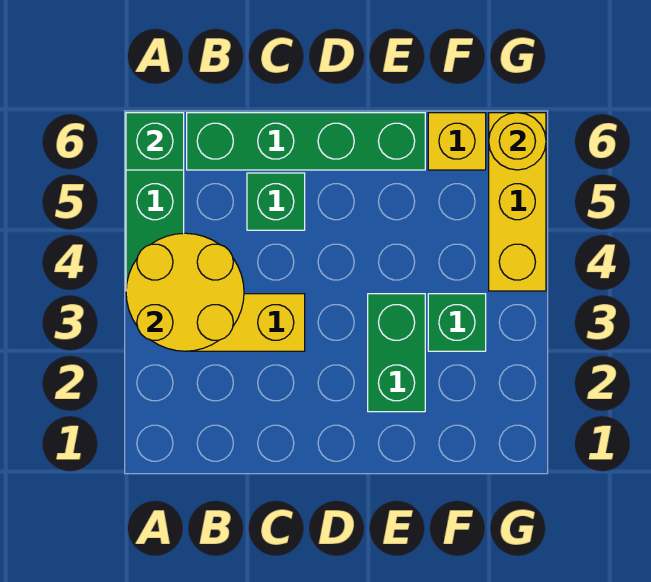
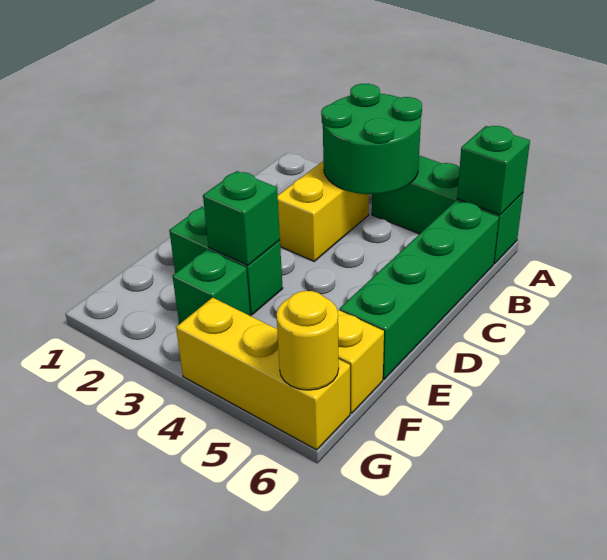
yellow 2x2 round brick [126,233,244,351] -> green 2x2 round brick [321,84,422,195]
green 1x1 brick [247,173,305,230] -> green 1x1 brick moved to [203,171,280,265]

